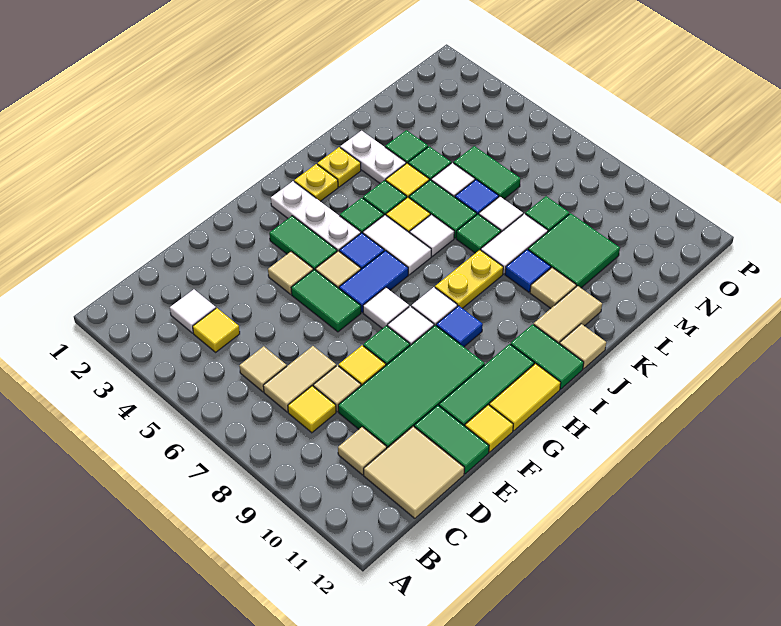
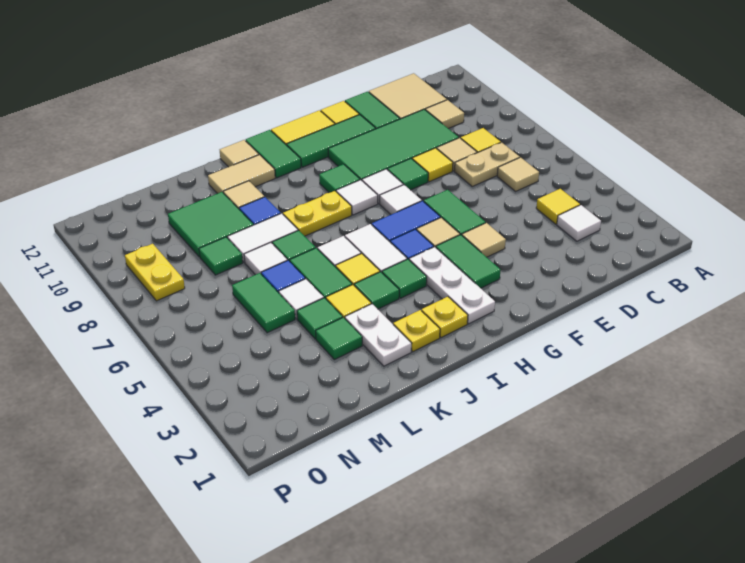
tan 1x2 tile [263,346,336,412] -> tan 1x2 plate [455,143,520,186]
blue 1x1 tile [436,306,483,347] -> green 1x1 tile [319,164,360,193]
none -> yellow 1x2 plate [125,244,185,301]

